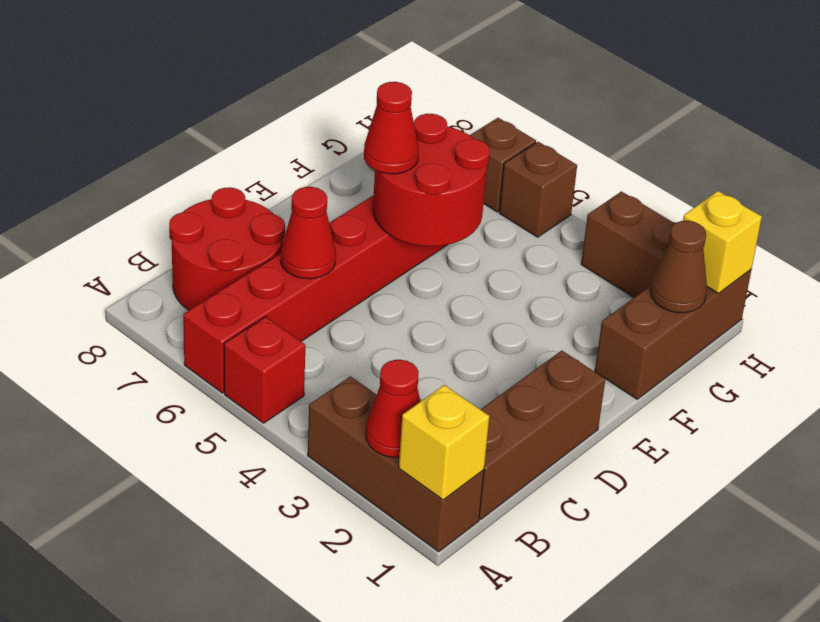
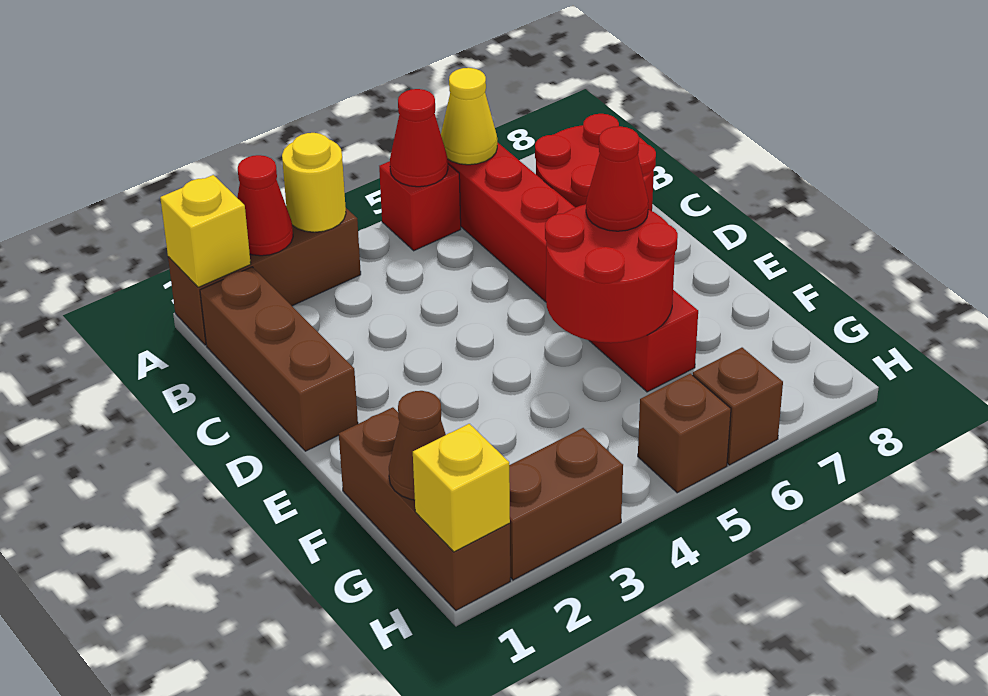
none -> yellow 1x1 round brick [282,133,346,232]
none -> yellow 1x1 cone [441,68,497,165]
red 1x1 cone [281,187,336,279] -> red 1x1 cone moved to [390,89,448,187]

